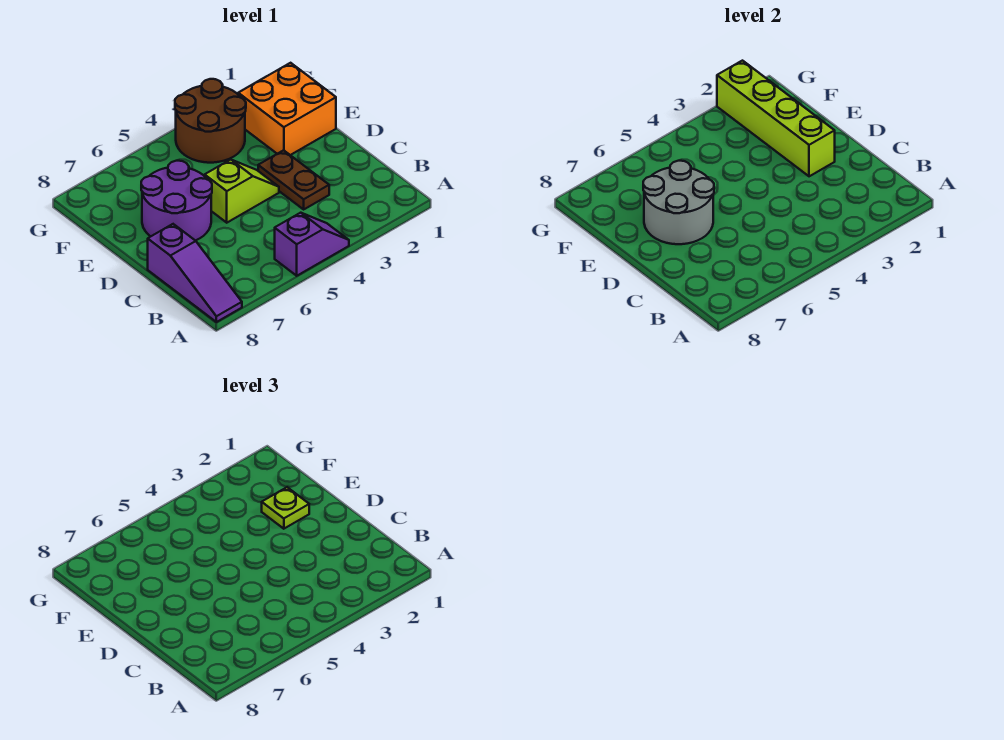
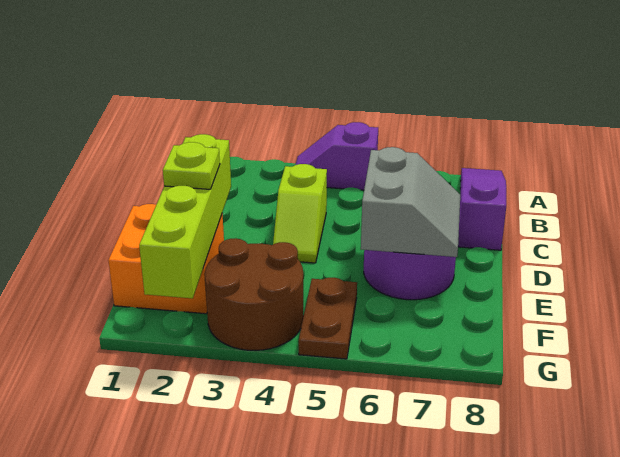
brown 1x2 plate [258,150,329,209] -> brown 1x2 plate moved to [299,278,357,359]
lime 1x2 slope [205,160,279,223] -> lime 1x2 slope turned to [273,164,327,263]
grey 2x2 round brick [643,161,714,244] -> grey 2x2 slope [361,147,460,257]

